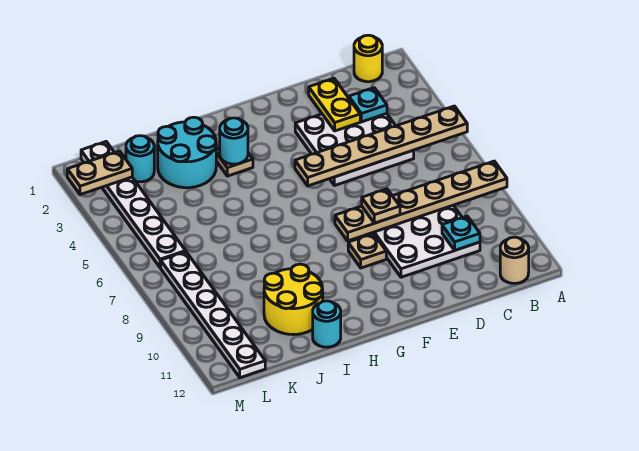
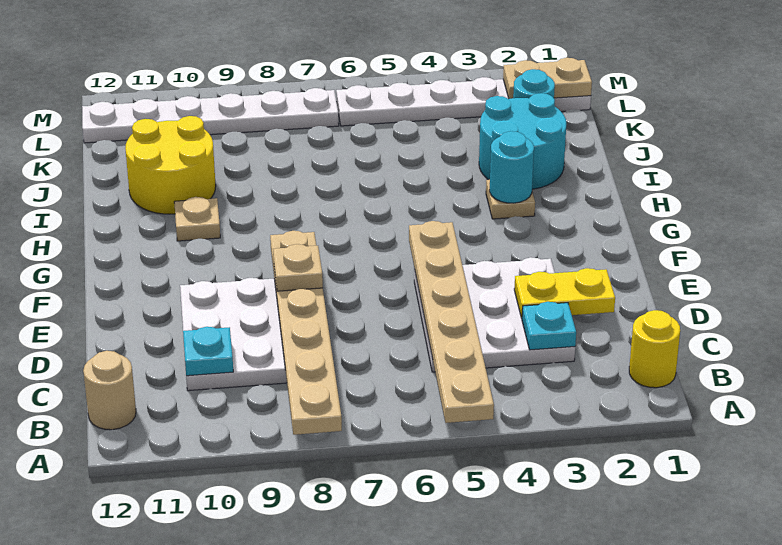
tan 1x1 plate [348,234,386,268] -> tan 1x1 plate moved to [174,197,220,241]
cyan 1x1 round brick [313,301,341,347] -> none
tan 1x2 plate [67,151,132,195] -> tan 1x2 plate turned to [503,58,592,99]

